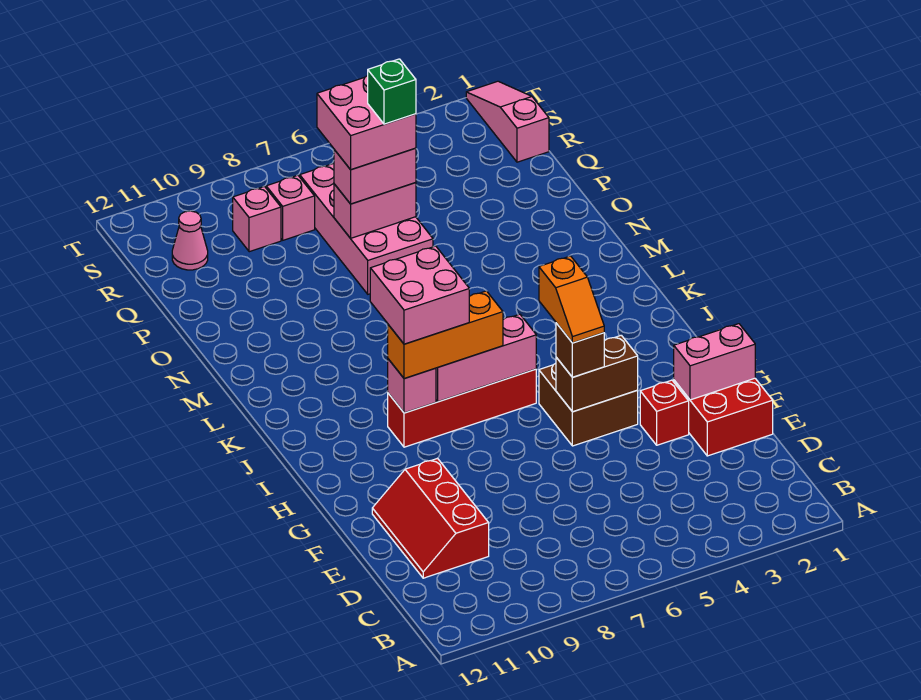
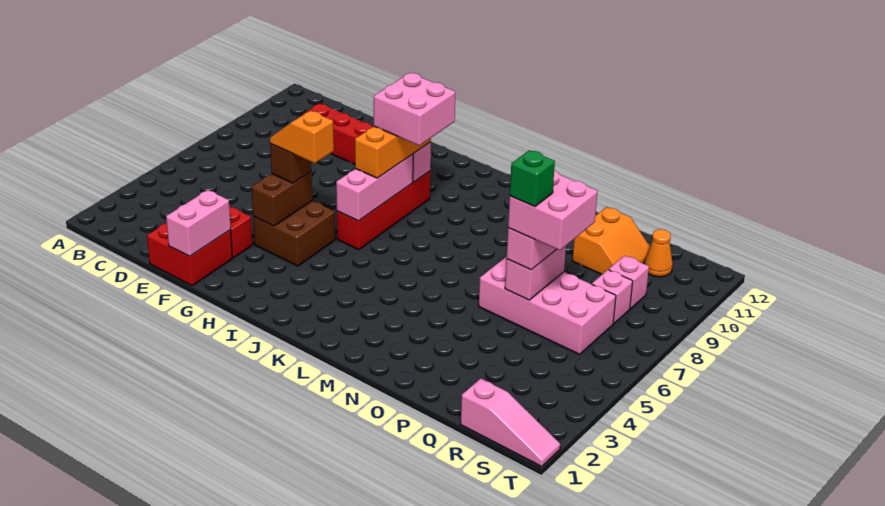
none -> orange 2x2 slope [572,207,650,274]
pink 1x1 cone [172,211,208,270] -> orange 1x1 cone [644,229,673,277]

